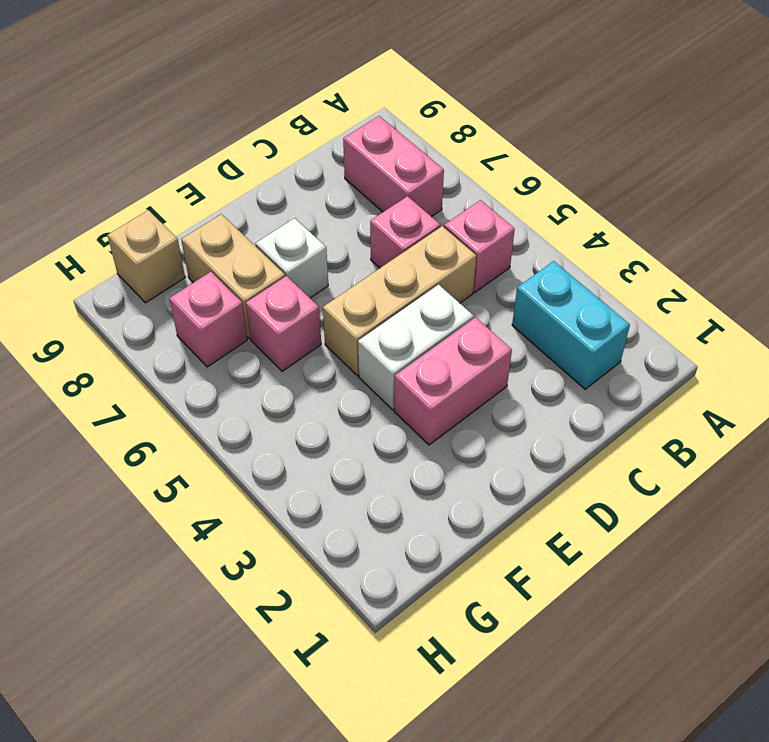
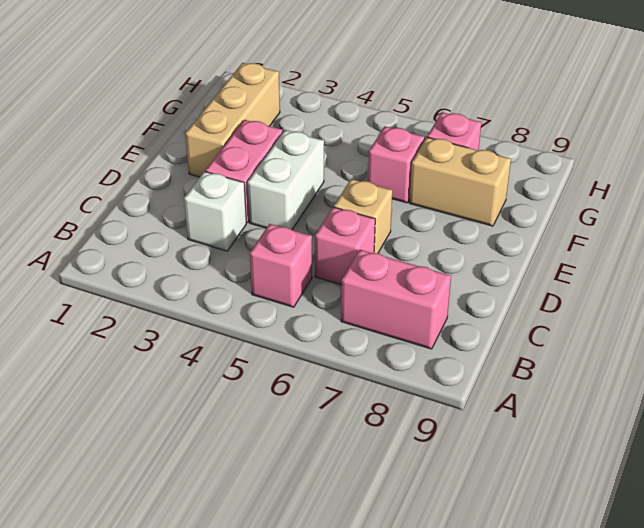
cyan 1x2 brick [512,261,630,389] -> none
tan 1x3 brick [323,226,476,376] -> tan 1x3 brick moved to [185,63,280,177]
white 1x1 brick [255,218,328,298] -> white 1x1 brick moved to [184,172,246,251]
tan 1x1 brick [107,210,185,303] -> tan 1x1 brick moved to [334,179,392,253]

